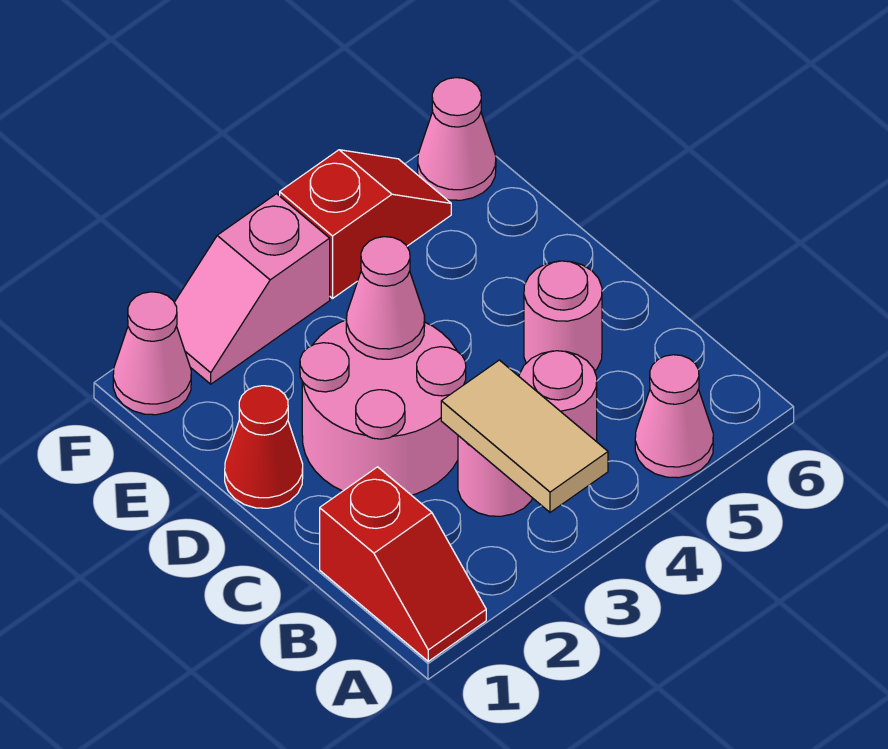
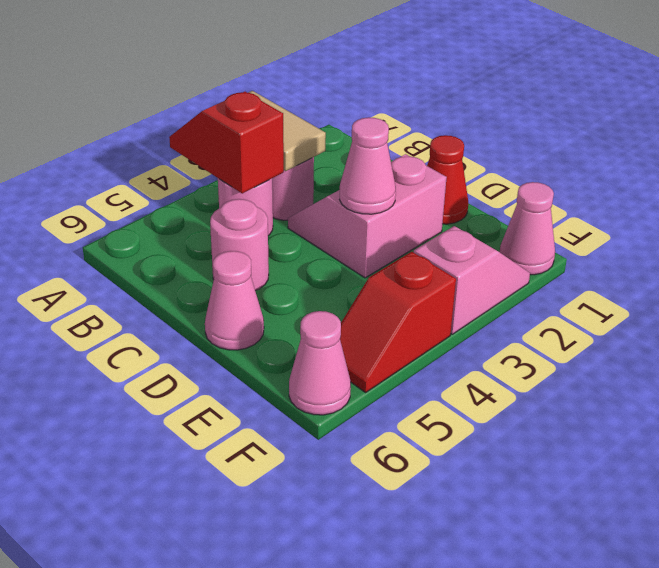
red 1x2 slope [320,467,486,661] -> red 1x2 slope moved to [169,92,284,194]
pink 1x1 cone [635,355,713,478] -> pink 1x1 cone moved to [205,251,264,350]
pink 2x2 round brick [300,320,466,495] -> pink 2x2 slope [288,154,447,278]

